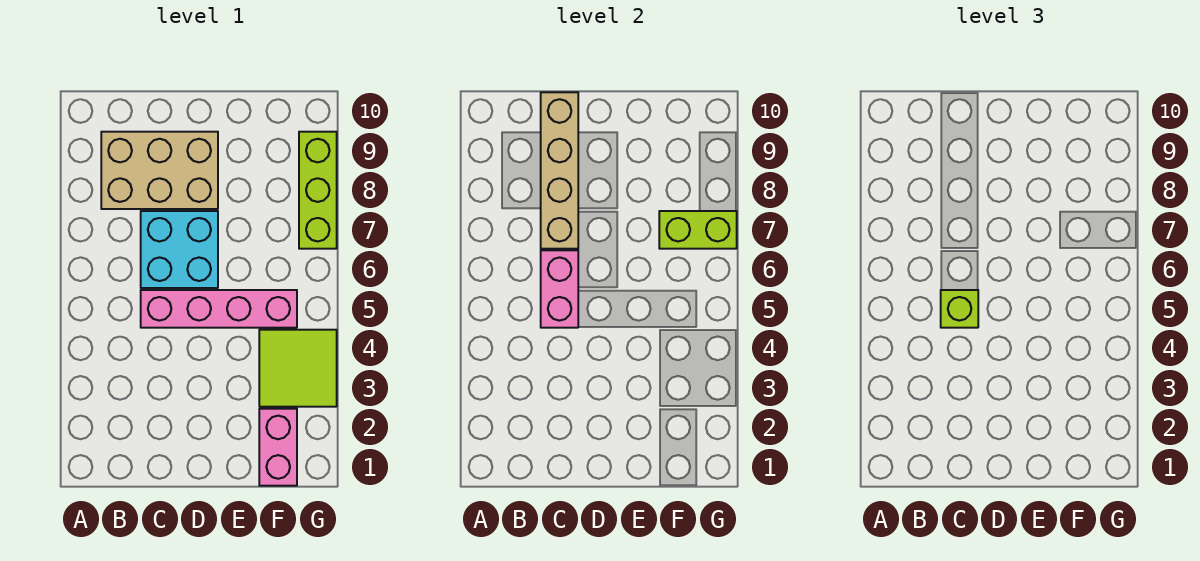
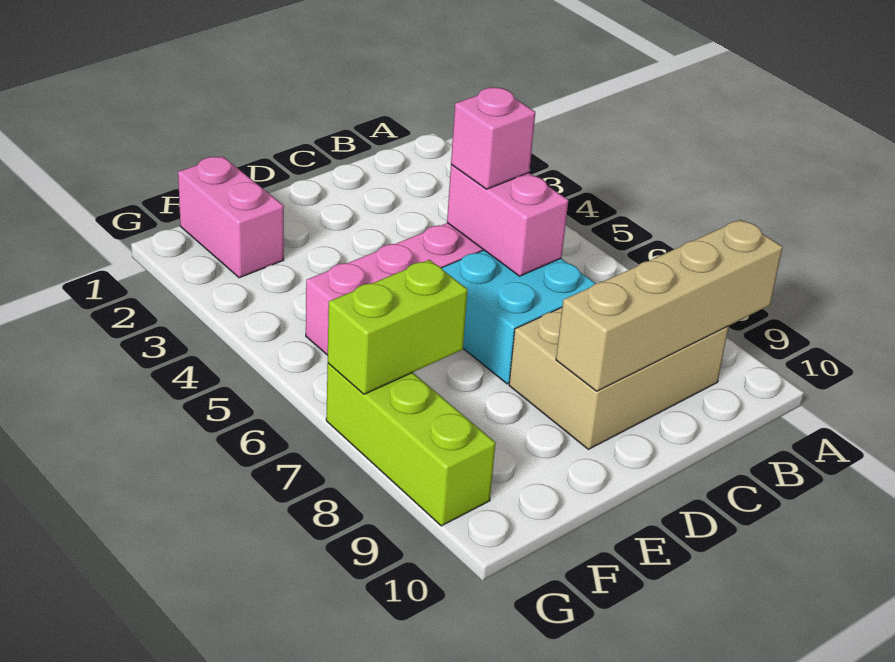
lime 1x1 brick [941,290,978,328] -> pink 1x1 brick [451,88,535,189]
tan 1x4 brick [541,92,578,249] -> tan 1x4 brick turned to [556,220,783,391]
lime 2x2 tile [259,330,337,407] -> none

